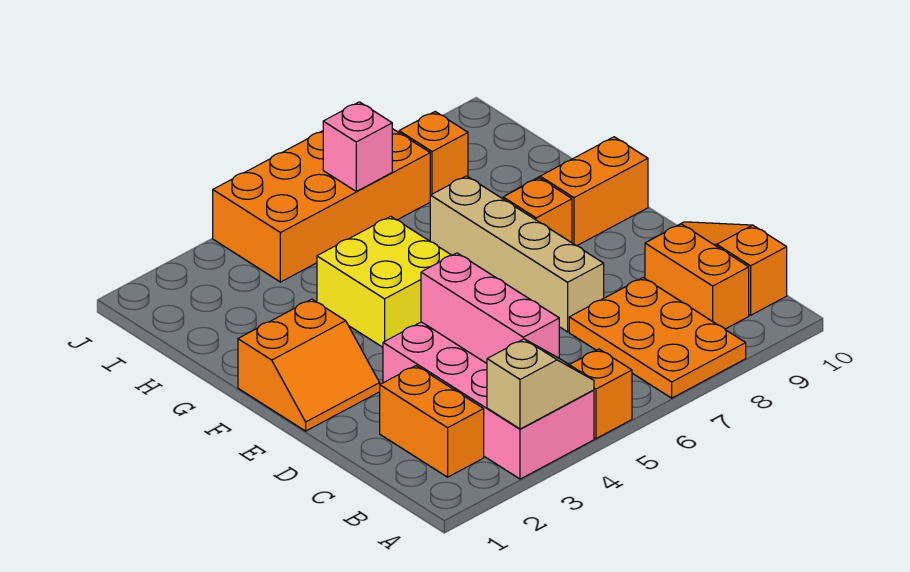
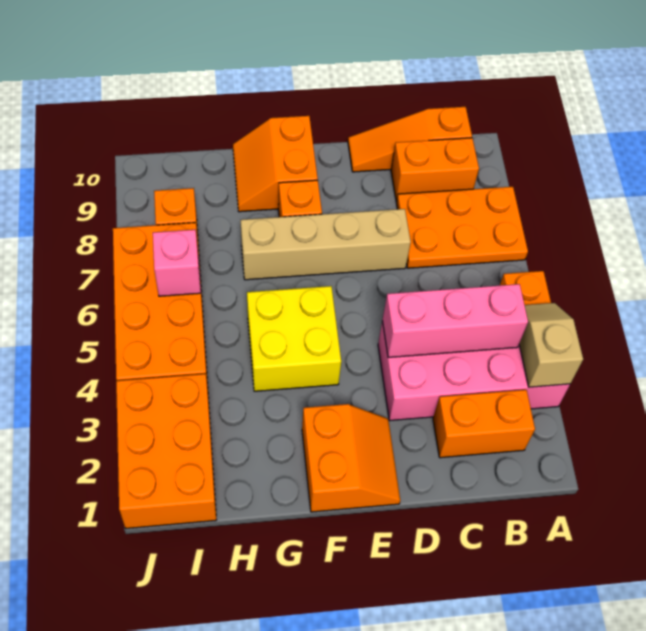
none -> orange 2x3 brick [116,374,216,528]

